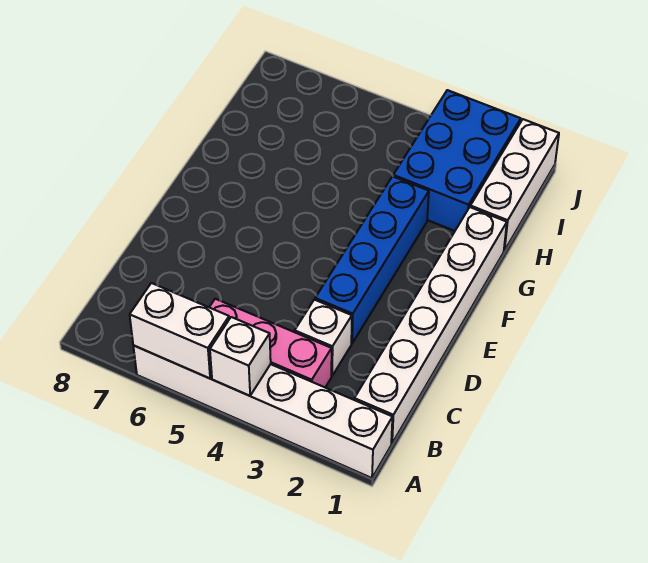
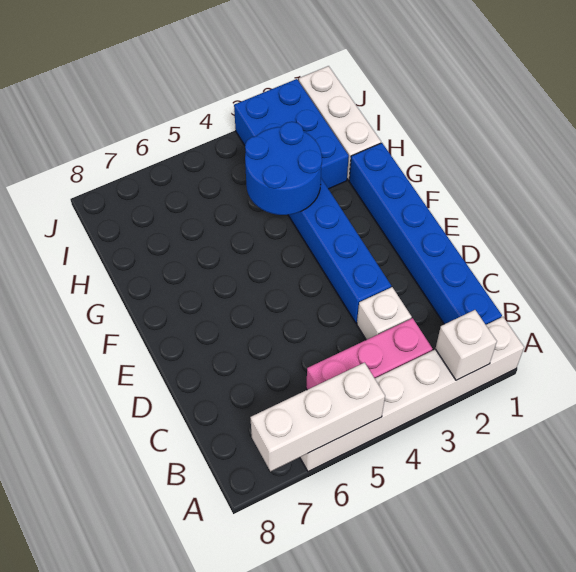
white 1x1 brick [210,317,271,396] -> white 1x1 brick moved to [435,310,497,380]
white 1x2 brick [130,283,229,378] -> white 1x3 brick [250,363,385,471]
white 1x6 brick [354,207,507,444] -> blue 1x6 brick [349,143,502,325]
none -> blue 2x2 round brick [245,122,322,215]

